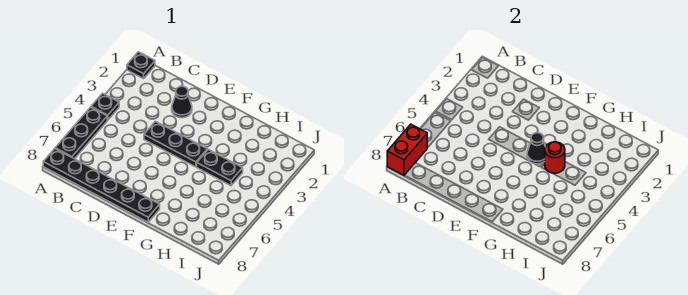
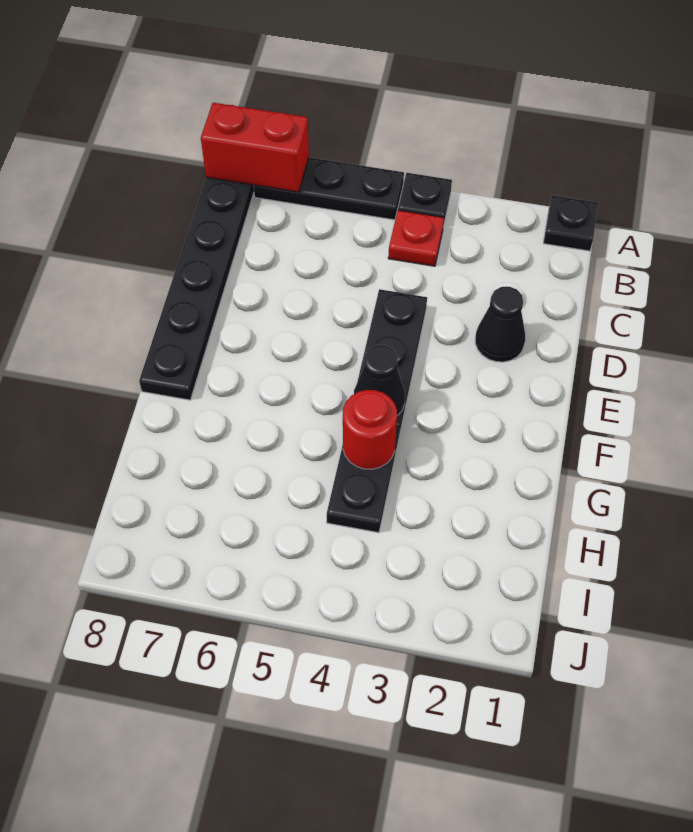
none -> red 1x1 plate [388,210,444,266]

